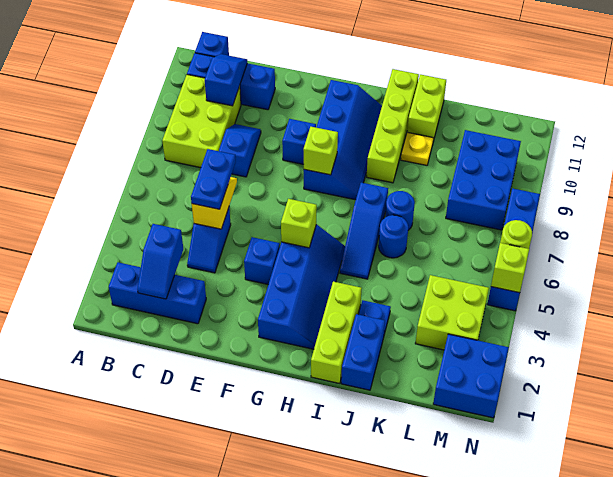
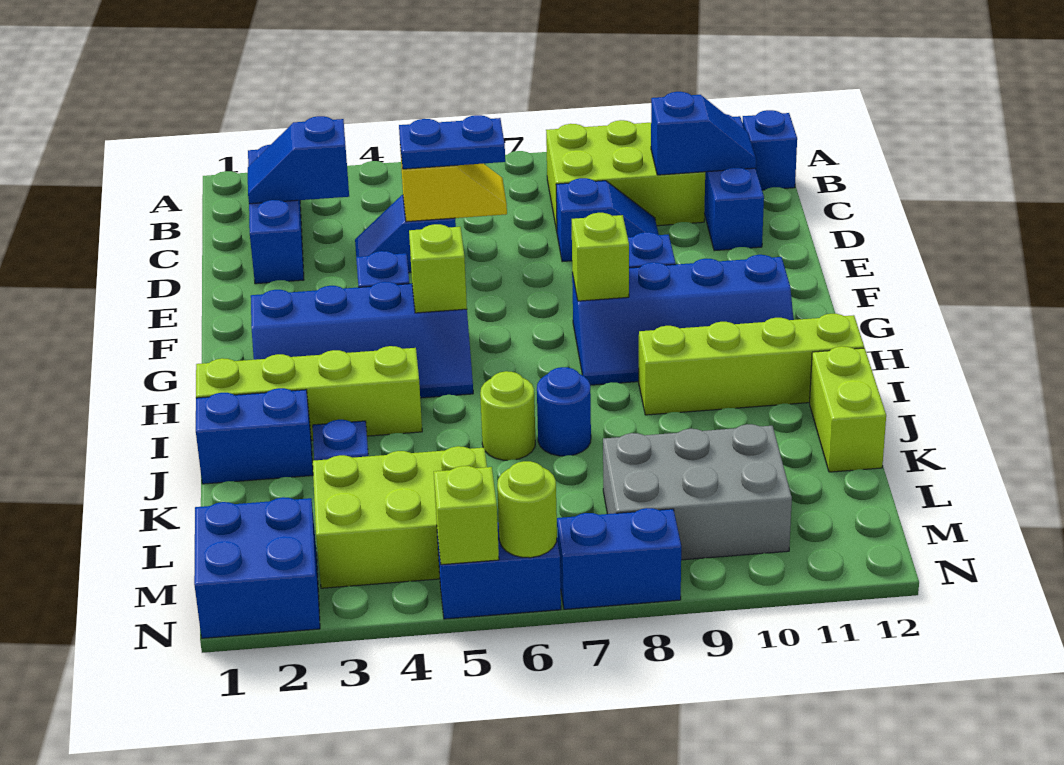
lime 1x3 brick [311,282,362,383] -> lime 1x4 brick [196,346,422,440]
blue 1x3 slope [340,183,388,279] -> none
blue 1x1 round brick [378,215,408,258] -> lime 1x1 round brick [480,371,535,460]
yellow 1x1 plate [401,132,433,165] -> none
lime 1x2 brick [407,75,446,141] -> lime 1x2 brick turned to [810,346,886,472]
lime 2x2 brick [415,275,489,350] -> lime 2x3 brick [313,446,487,588]
blue 2x3 brick [446,130,521,230] -> grey 2x3 brick [603,424,792,560]

